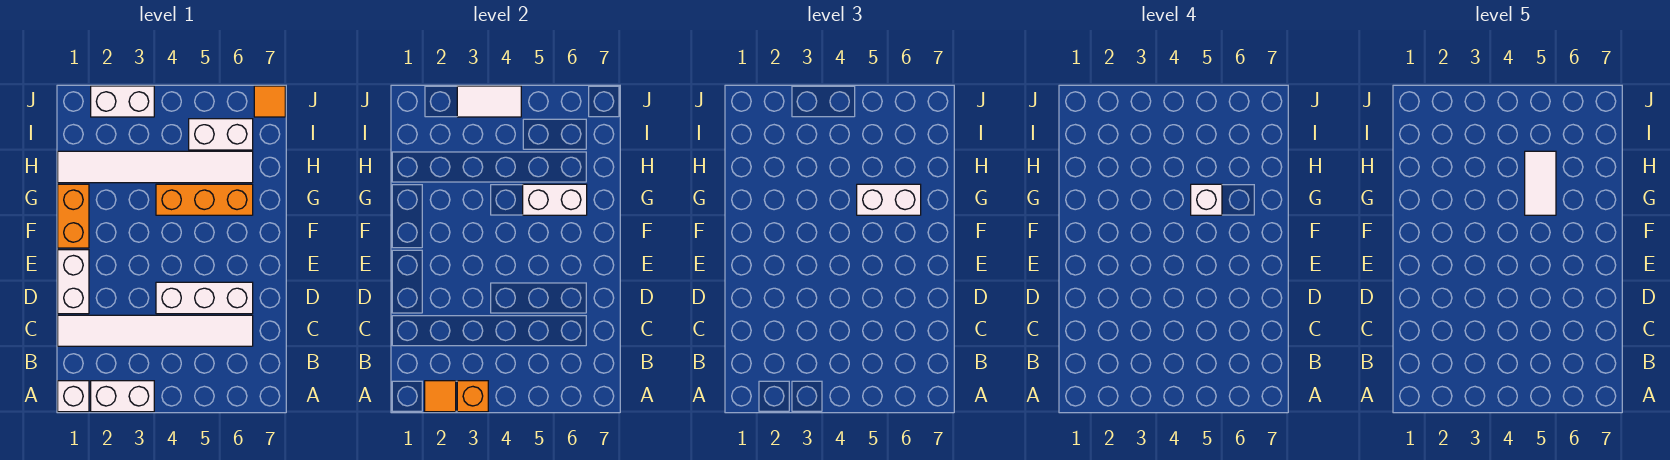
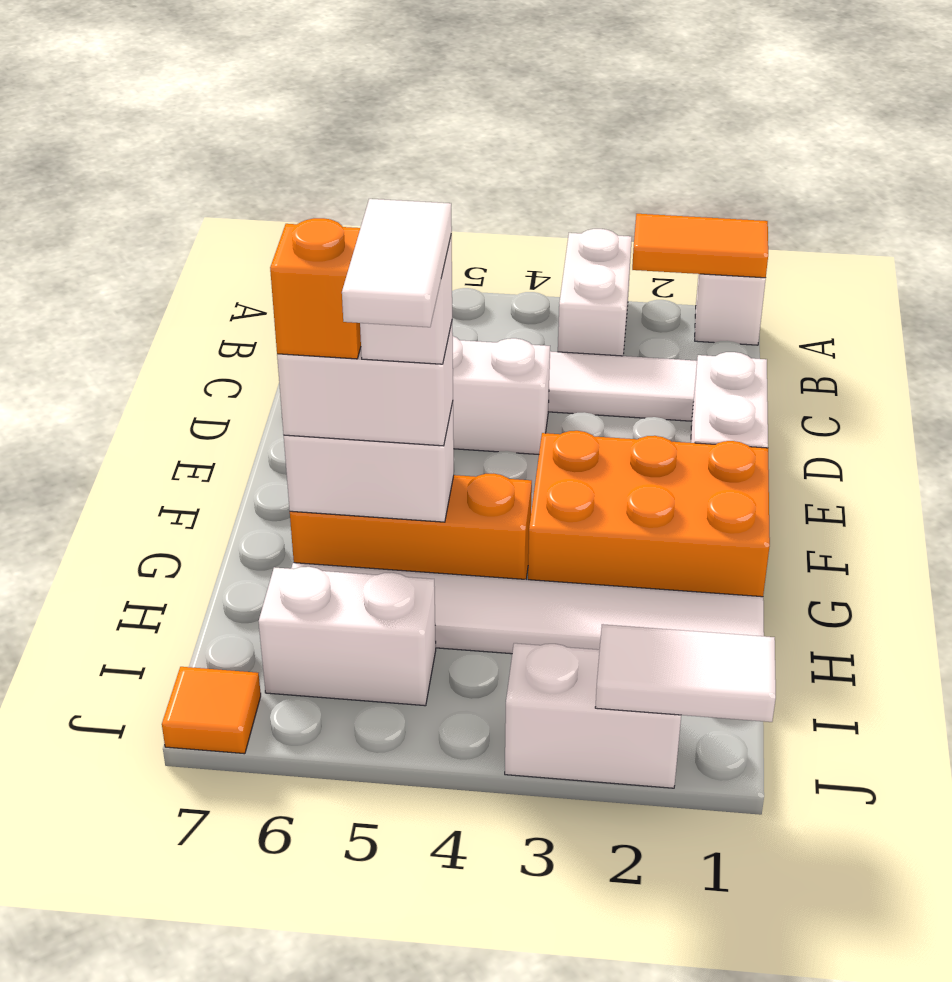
white 1x2 brick [91,381,154,412] -> white 1x2 brick turned to [558,229,632,356]
orange 1x1 tile [425,381,456,412] -> orange 1x2 tile [632,214,768,278]
orange 1x1 brick [457,381,488,412] -> orange 1x1 brick moved to [270,218,361,359]
orange 1x2 brick [58,184,89,248] -> orange 2x3 brick [528,431,770,597]
white 1x2 tile [457,86,521,117] -> white 1x2 tile moved to [595,624,776,722]

